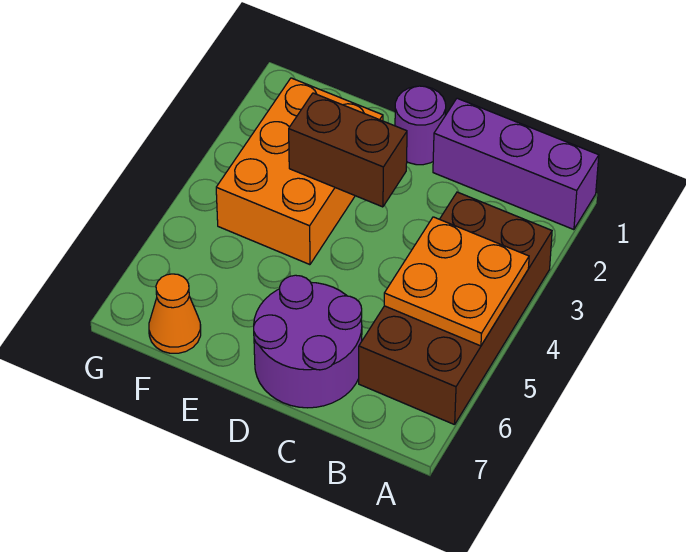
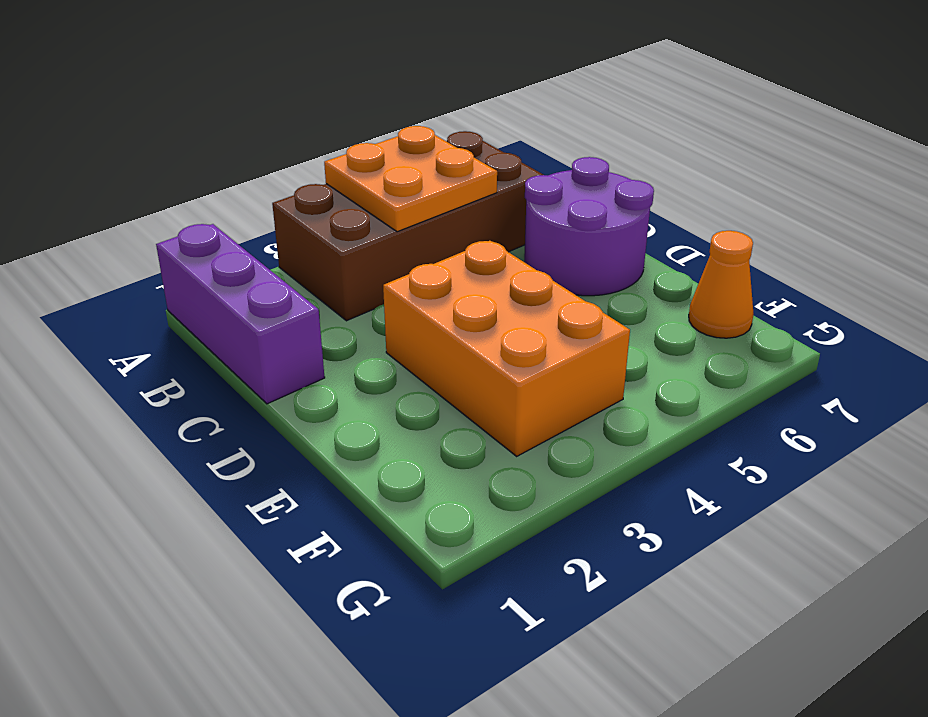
purple 1x1 round brick [395,86,446,165] -> none
brown 1x2 brick [289,93,407,207] -> none
orange 2x3 brick [216,78,383,265] -> orange 2x3 brick turned to [383,241,630,456]

